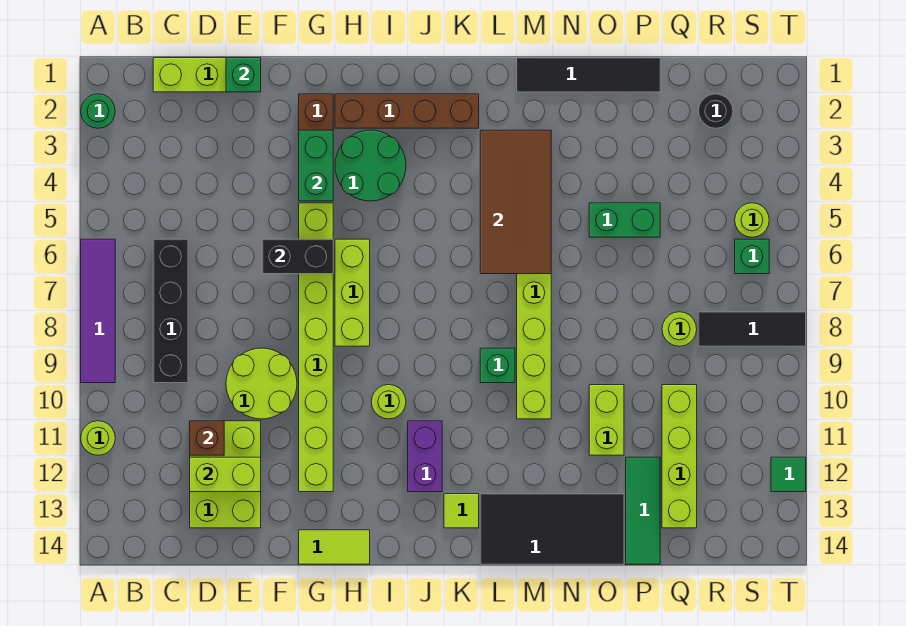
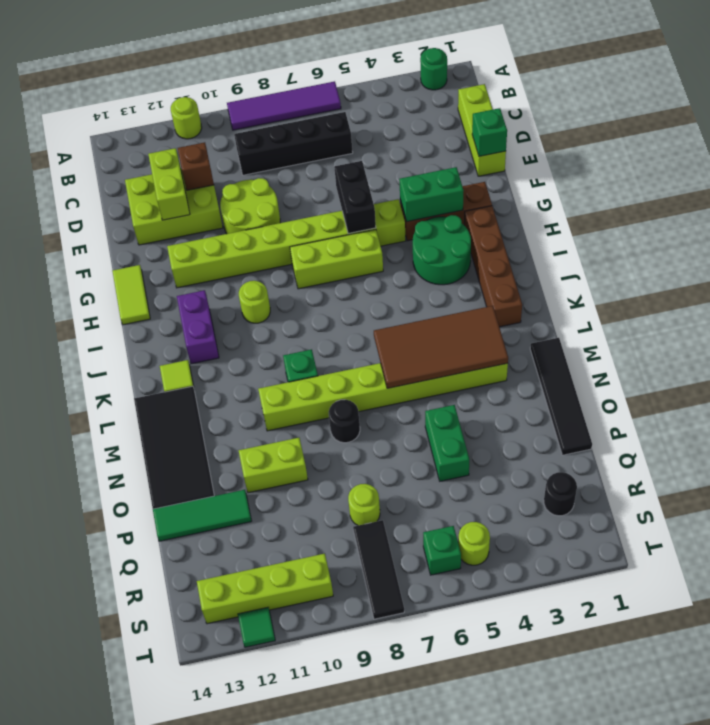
purple 1x2 brick [408,421,442,492] -> purple 1x2 brick turned to [177,290,219,364]
none -> black 1x1 round brick [329,400,360,443]
lime 1x4 brick [662,385,697,528] -> lime 1x4 brick moved to [197,554,333,624]

